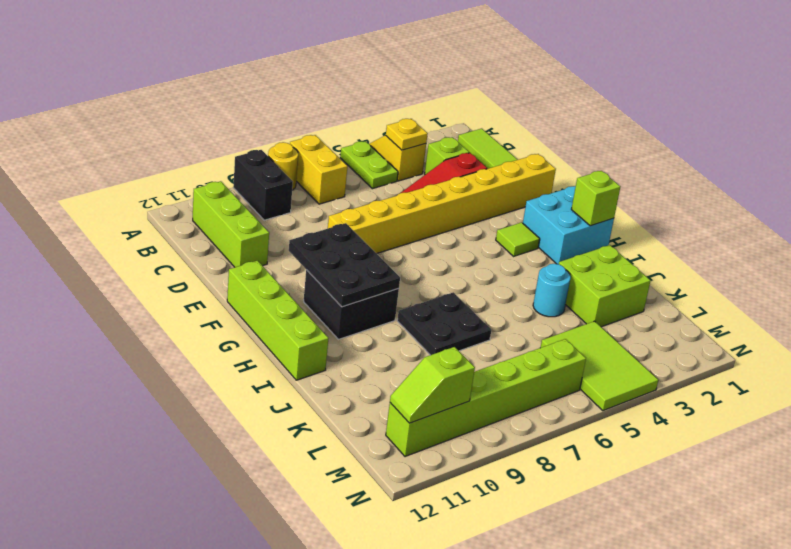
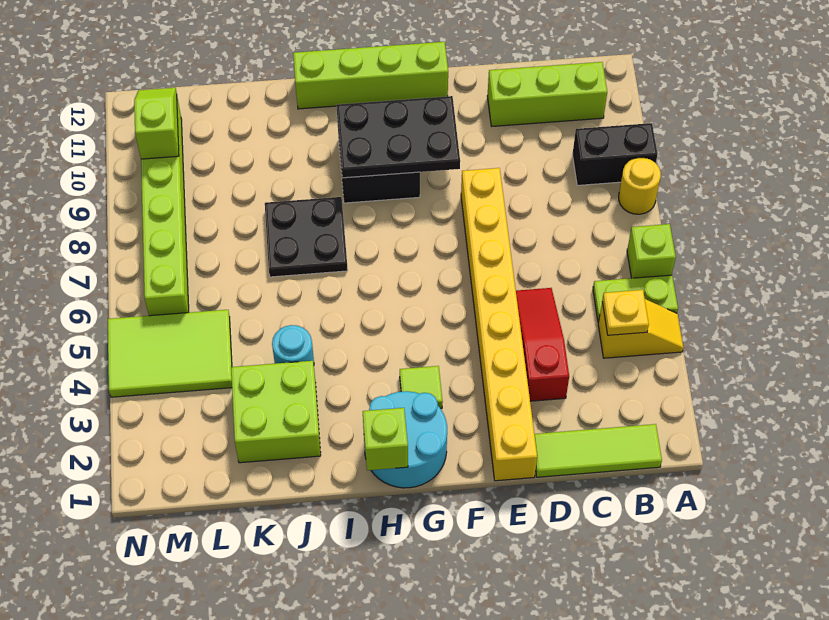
yellow 1x2 brick [290,135,348,204] -> none
lime 1x1 brick [425,137,469,175] -> lime 1x1 brick moved to [627,224,676,278]
cyan 2x2 brick [523,186,614,264] -> cyan 2x2 round brick [364,391,447,488]

